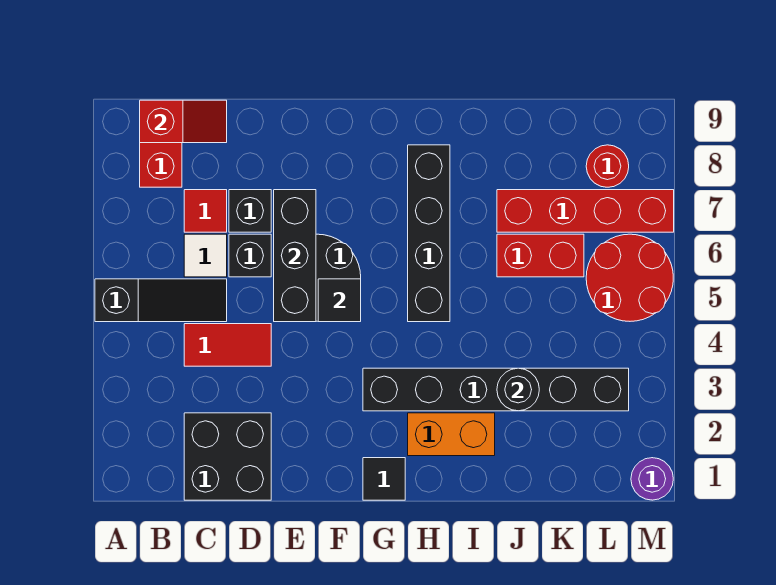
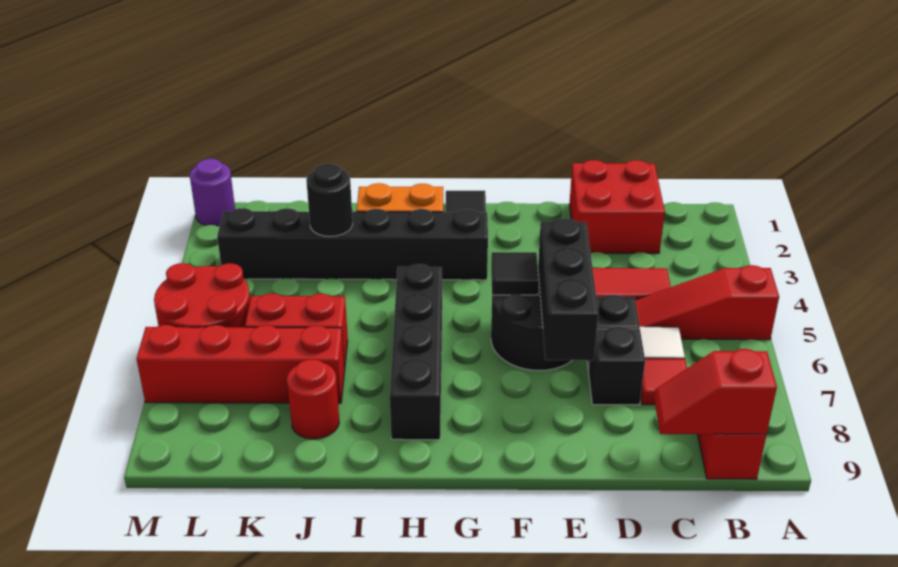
black 1x3 slope [95,279,227,322] -> red 1x3 slope [635,265,779,340]
black 2x2 brick [184,413,271,500] -> red 2x2 brick [569,160,665,253]
red 1x1 round brick [586,145,629,187] -> red 1x1 round brick moved to [287,359,339,439]

